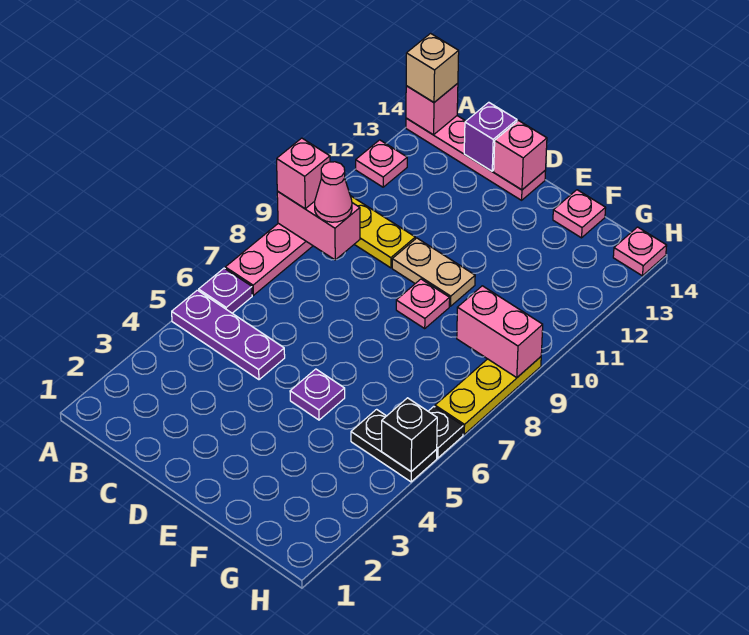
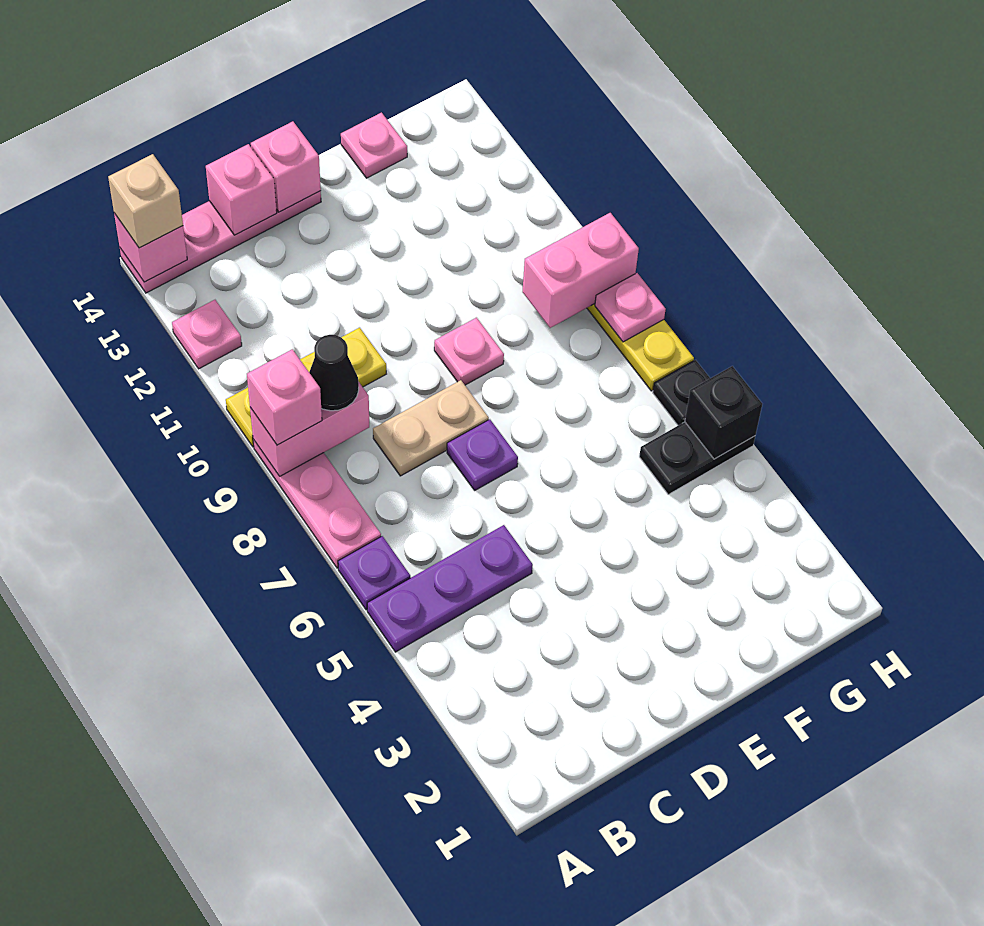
pink 1x1 cone [315,162,352,222] -> black 1x1 cone [309,335,359,411]
purple 1x1 brick [464,102,517,171] -> pink 1x1 brick [206,144,277,235]
tan 1x2 plate [392,238,475,306] -> tan 1x2 plate moved to [373,380,489,476]
purple 1x1 plate [290,369,345,420] -> purple 1x1 plate moved to [447,419,518,490]
pink 1x1 plate [613,227,667,276] -> pink 1x1 plate moved to [595,273,666,342]

